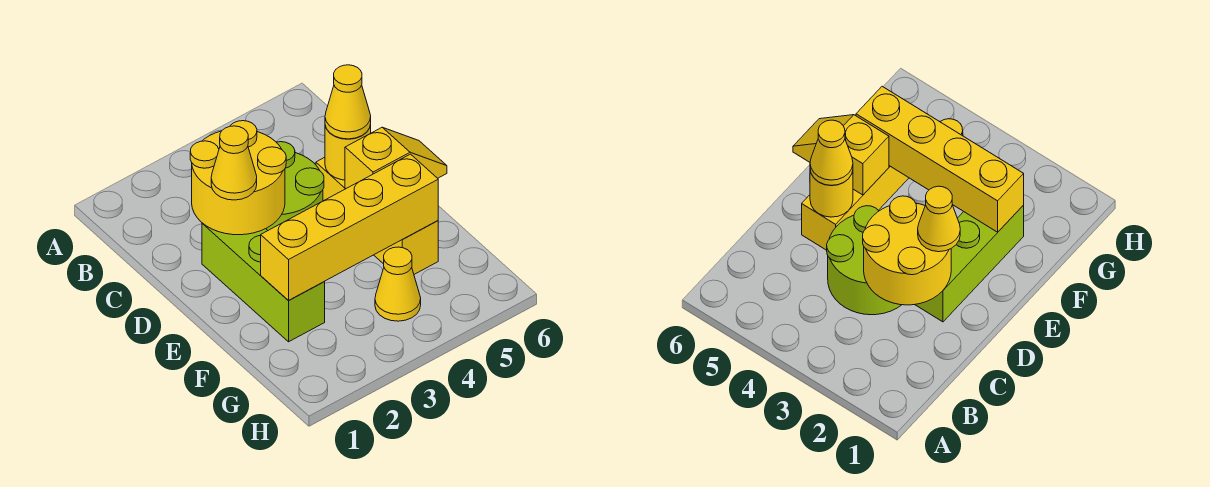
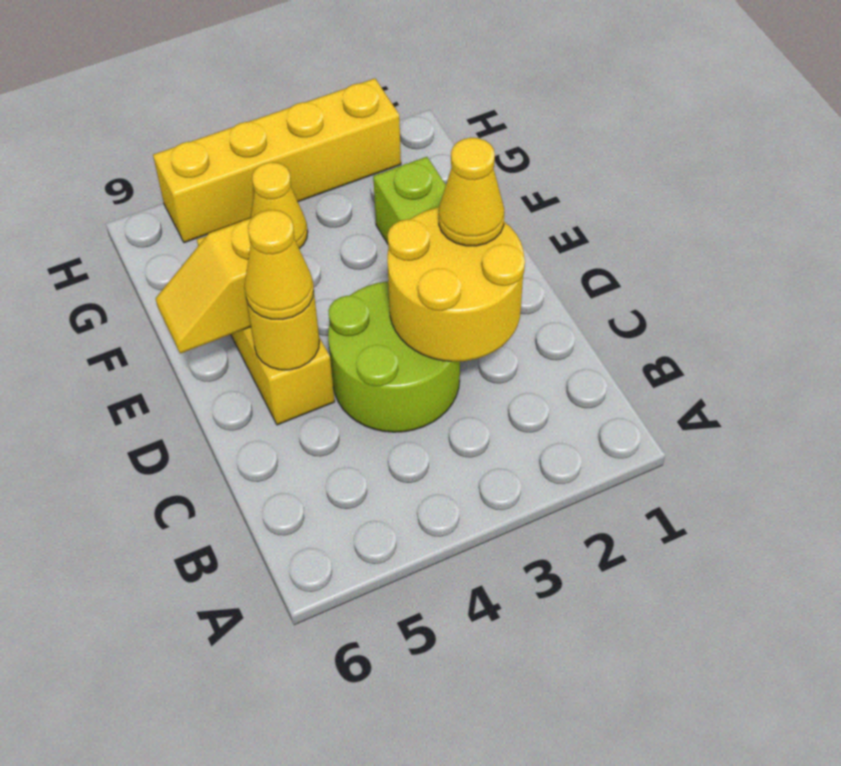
yellow 1x4 brick [261,154,438,300] -> yellow 1x4 brick moved to [153,78,401,243]

